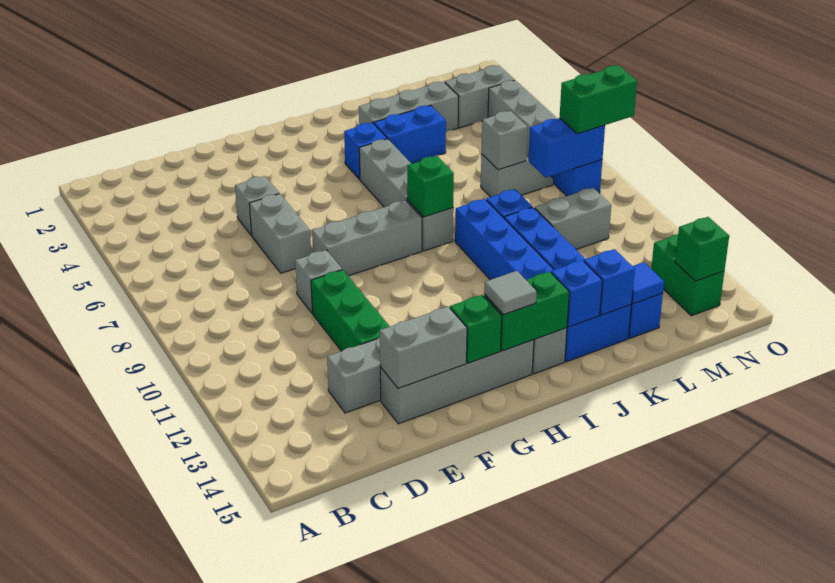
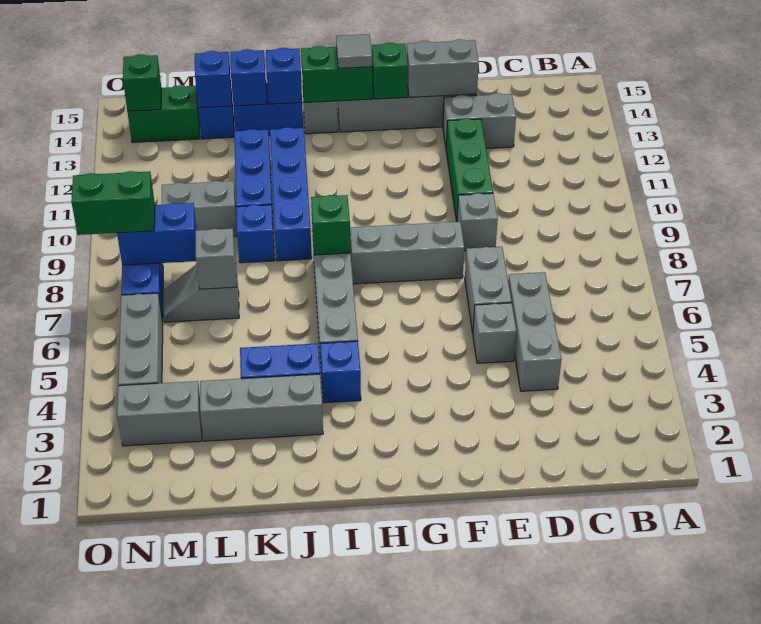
none -> grey 1x3 brick [508,272,562,391]
blue 1x1 tile [632,262,664,304] -> blue 1x1 brick [195,51,232,108]
green 1x2 brick [651,234,724,316] -> green 1x2 brick turned to [127,85,200,142]

